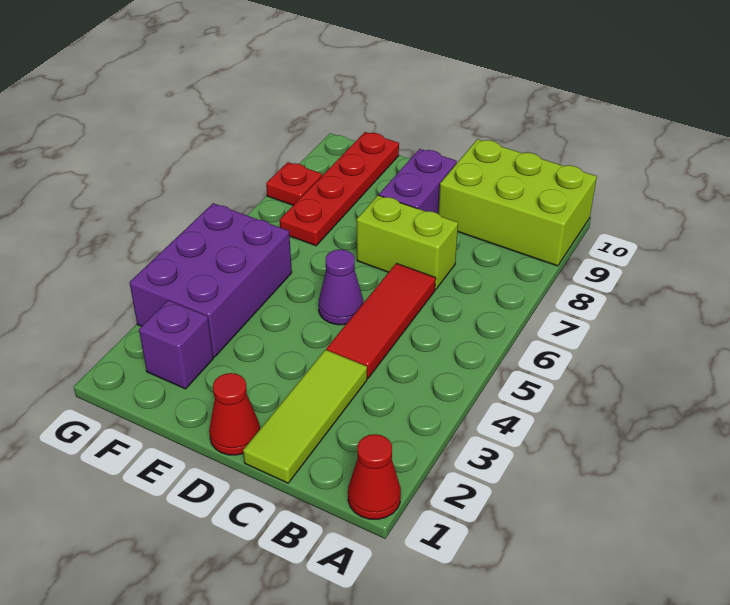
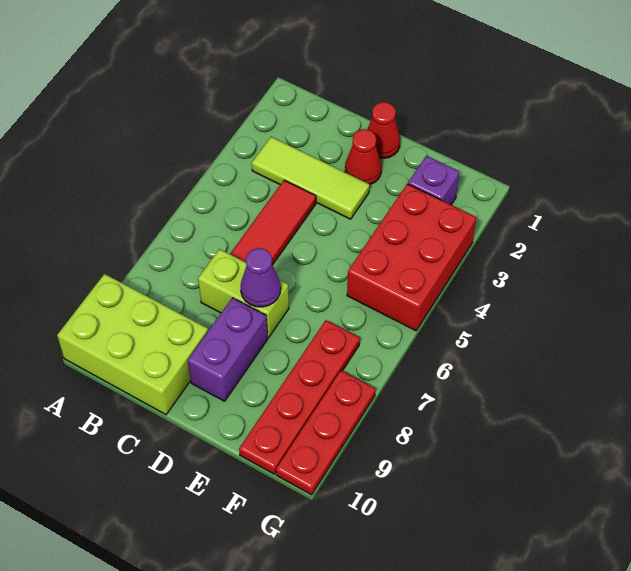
red 1x1 cone [348,434,401,519] -> red 1x1 cone moved to [345,129,382,185]
lime 1x3 tile [243,350,367,483] -> lime 1x3 tile turned to [252,137,370,219]
purple 1x1 cone [318,249,363,325] -> purple 1x1 cone moved to [241,248,281,307]
purple 2x3 brick [129,203,292,357] -> red 2x3 brick [347,184,477,331]
red 1x1 plate [266,162,322,205] -> red 1x3 plate [276,371,376,495]

